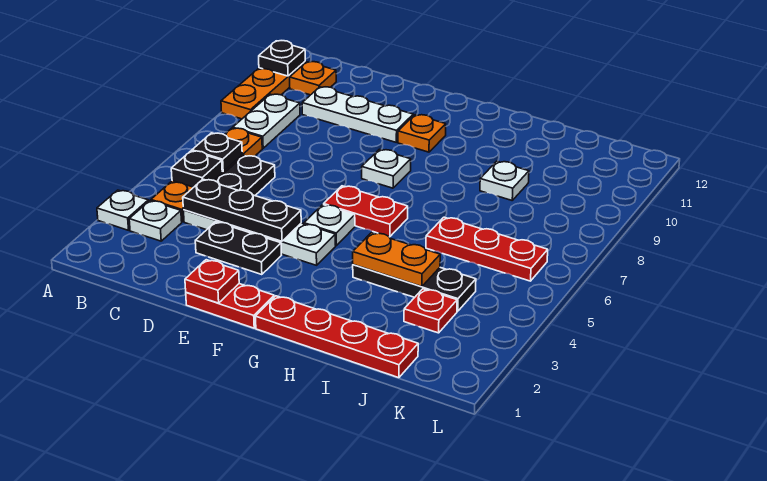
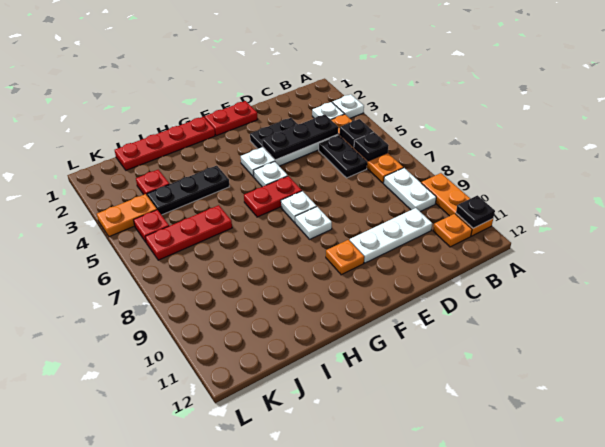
red 1x1 plate [185,260,239,303] -> red 1x1 plate moved to [134,210,169,242]
orange 1x2 plate [353,233,440,287] -> orange 1x2 plate moved to [97,194,157,237]
white 1x1 plate [480,161,529,200] -> white 1x1 plate moved to [281,191,317,223]

